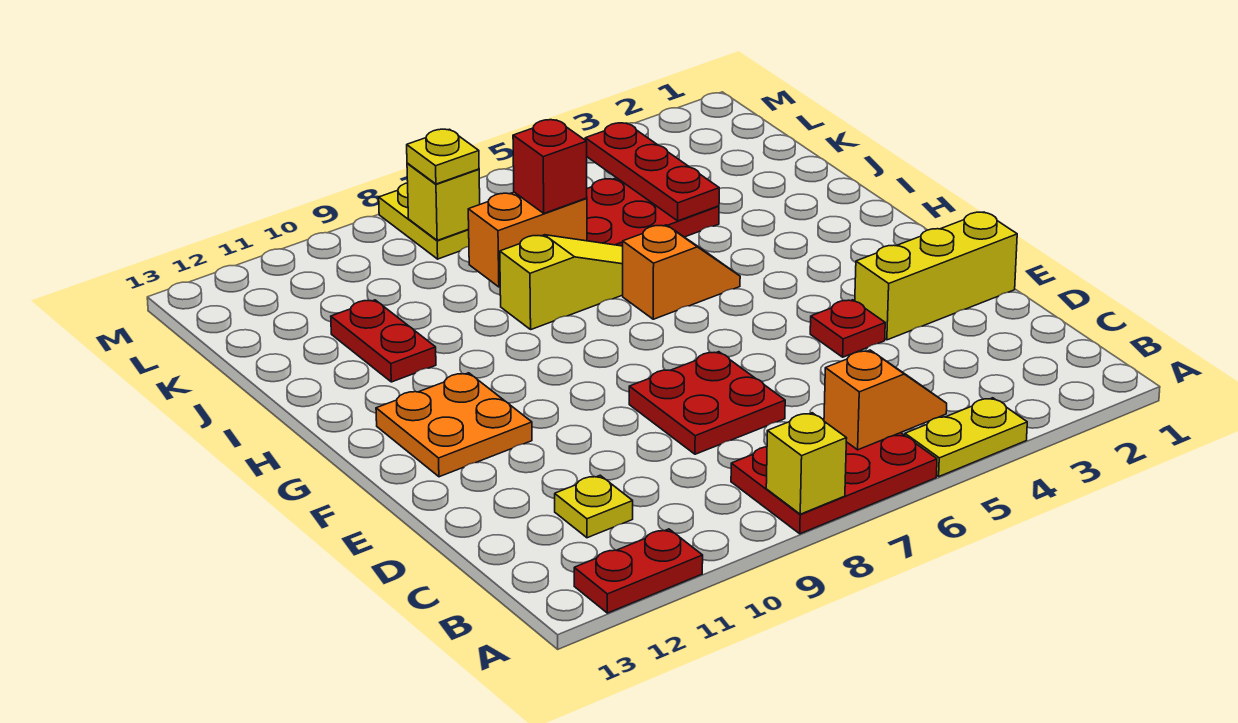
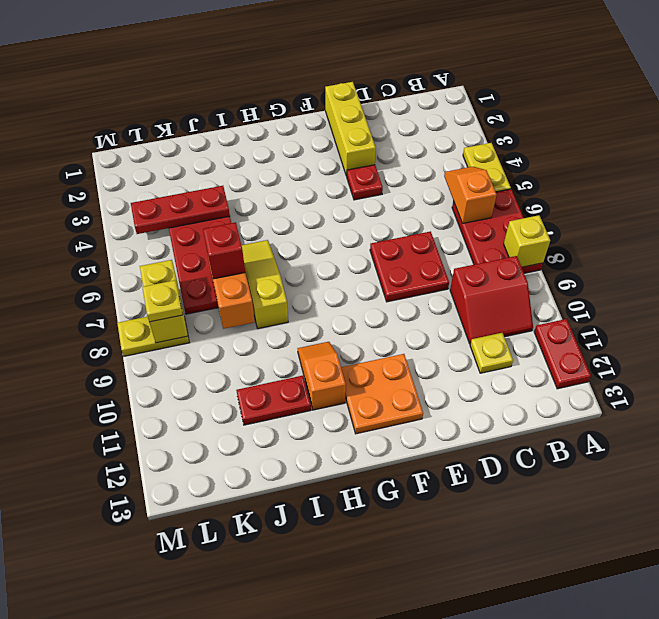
none -> red 2x2 slope [450,256,533,344]
orange 1x2 slope [623,225,740,319] -> orange 1x2 slope moved to [298,342,346,410]
yellow 1x1 brick [407,163,480,240] -> yellow 1x2 brick [140,260,188,343]

